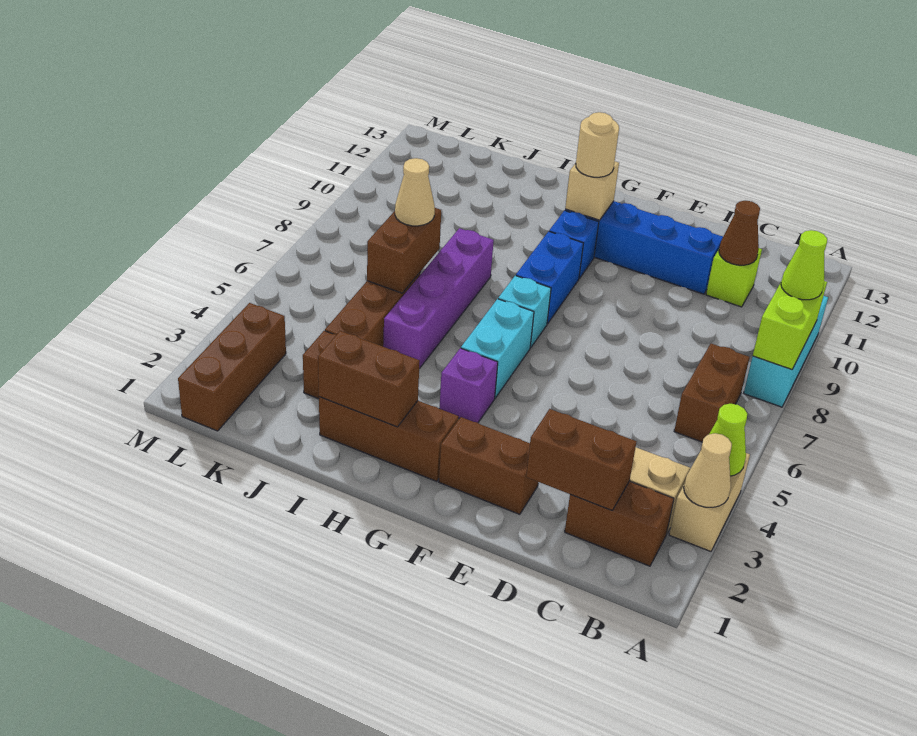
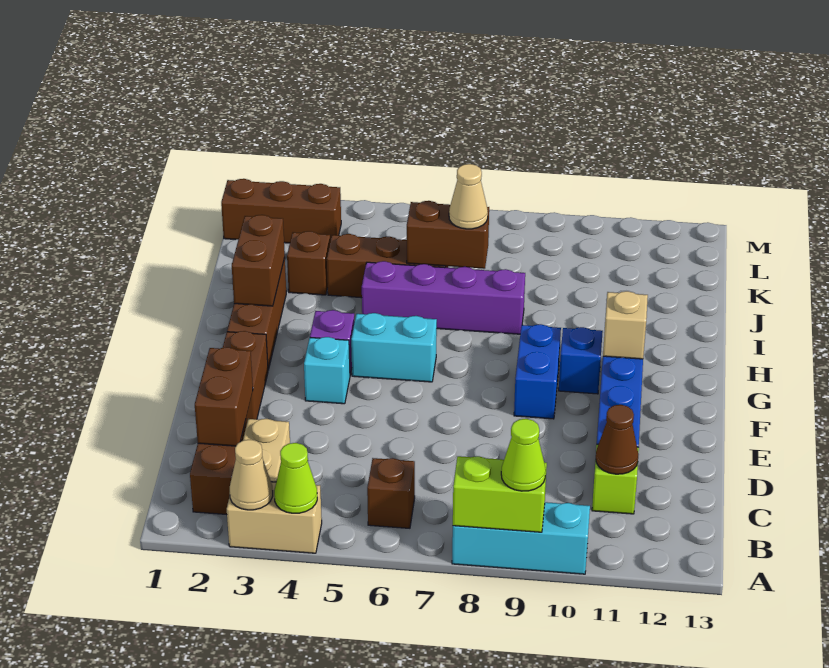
brown 1x2 brick [674,344,750,442] -> brown 1x1 brick [367,458,415,528]
cyan 1x1 brick [498,276,551,348] -> cyan 1x1 brick moved to [304,337,350,404]
blue 1x2 brick [516,231,583,324] -> blue 1x2 brick turned to [514,324,561,419]
tan 1x1 round brick [576,112,619,177] -> none

